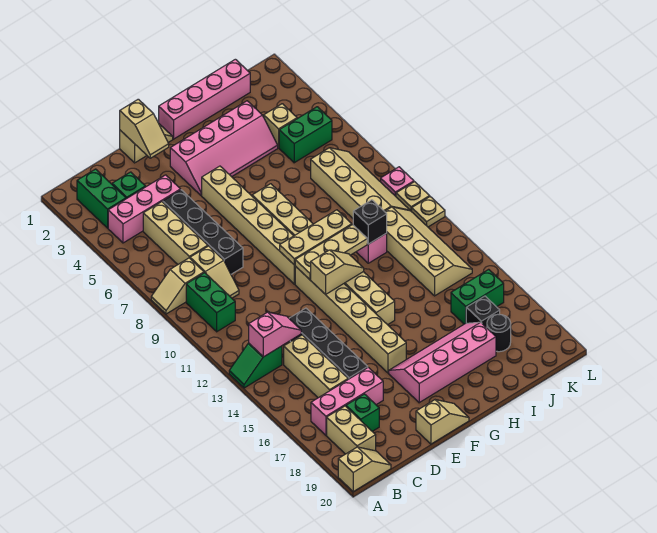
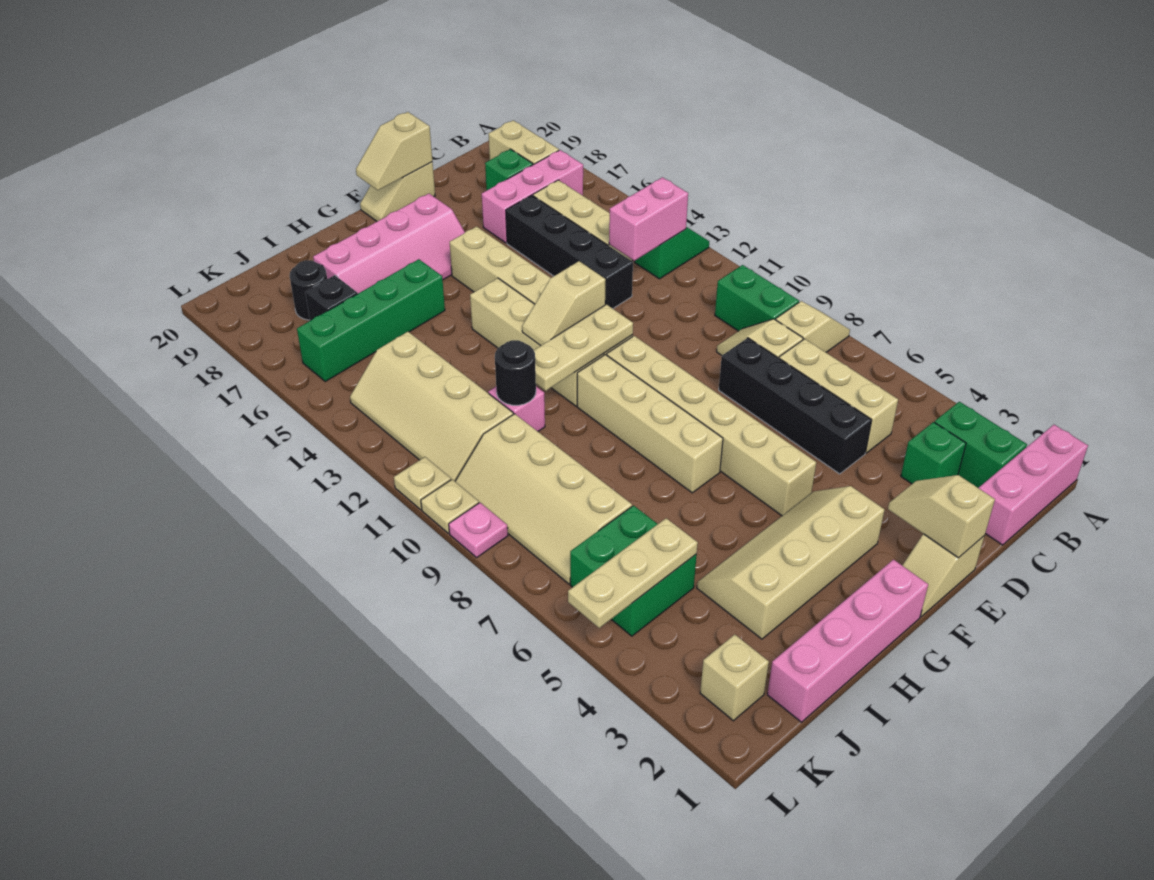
tan 1x2 slope [338,447,391,491] -> tan 1x2 slope moved to [356,112,432,190]
pink 1x3 brick [108,175,181,243] -> pink 1x3 brick moved to [979,425,1088,545]
pink 1x2 slope [249,312,301,357] -> pink 1x2 brick [609,177,688,261]
pink 2x4 slope [170,101,278,195] -> tan 2x4 slope [697,486,885,639]
tan 1x3 plate [280,210,352,265] -> tan 1x3 plate moved to [568,518,698,628]
black 1x1 brick [353,200,387,244] -> black 1x1 round brick [495,340,536,405]
tan 1x1 brick [264,104,297,148] -> tan 1x1 brick moved to [700,635,769,721]
green 1x2 brick [279,107,332,163] -> green 2x2 brick [570,506,697,636]
green 1x2 brick [451,269,504,324] -> green 1x4 brick [297,259,445,381]

